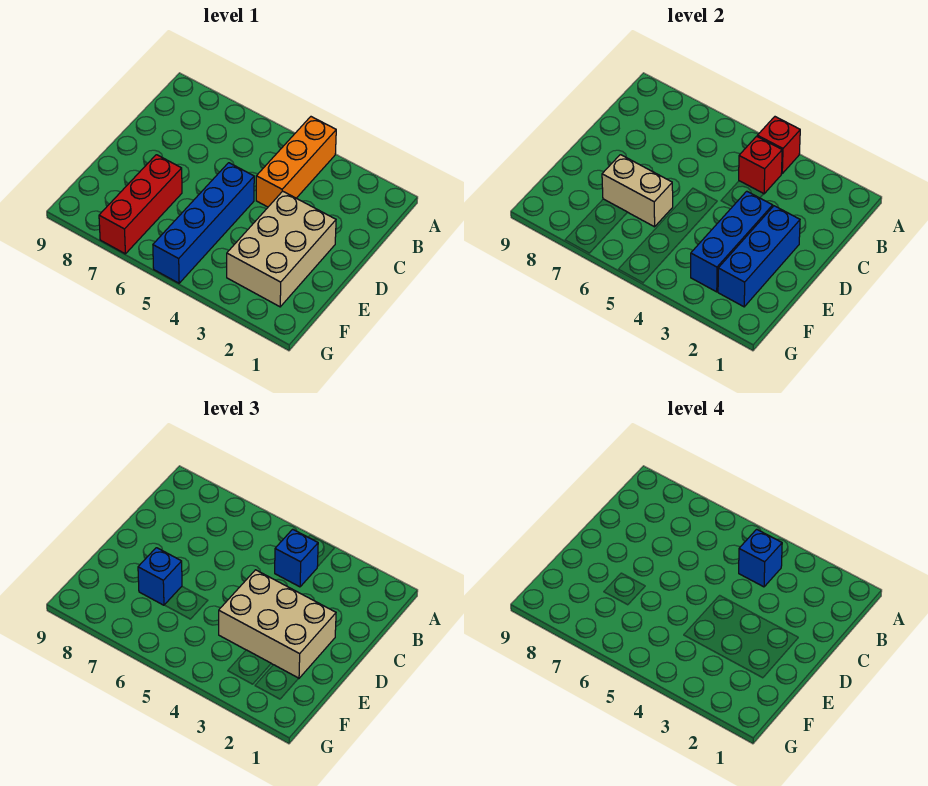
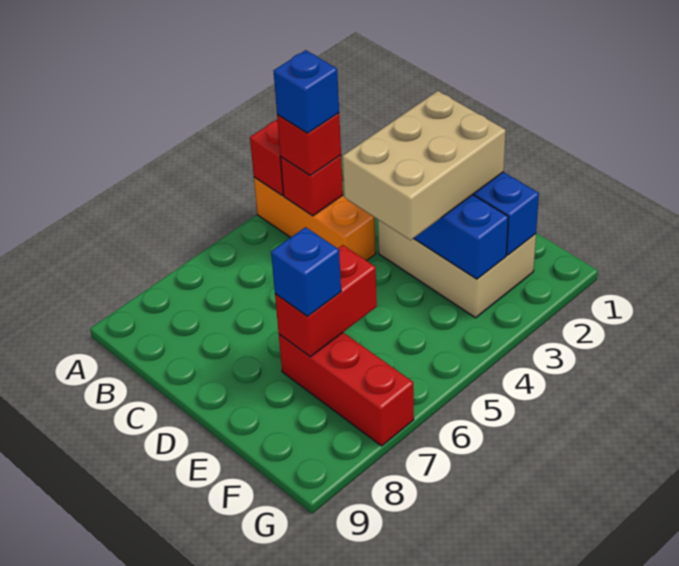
blue 1x1 brick [275,529,318,587] -> red 1x1 brick [277,113,341,175]
blue 1x4 brick [153,163,254,283] -> none
tan 1x2 brick [602,155,673,227] -> red 1x2 brick [275,245,377,357]

